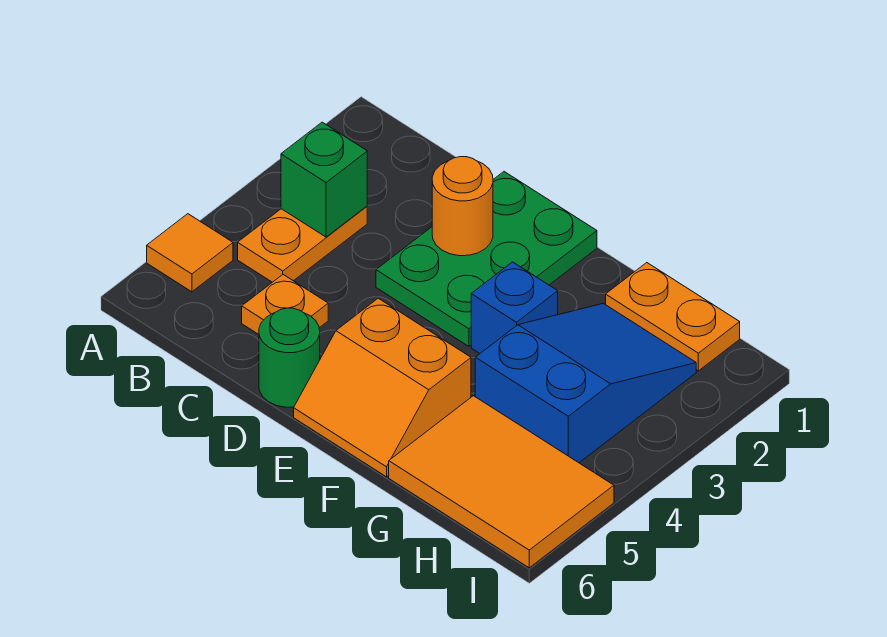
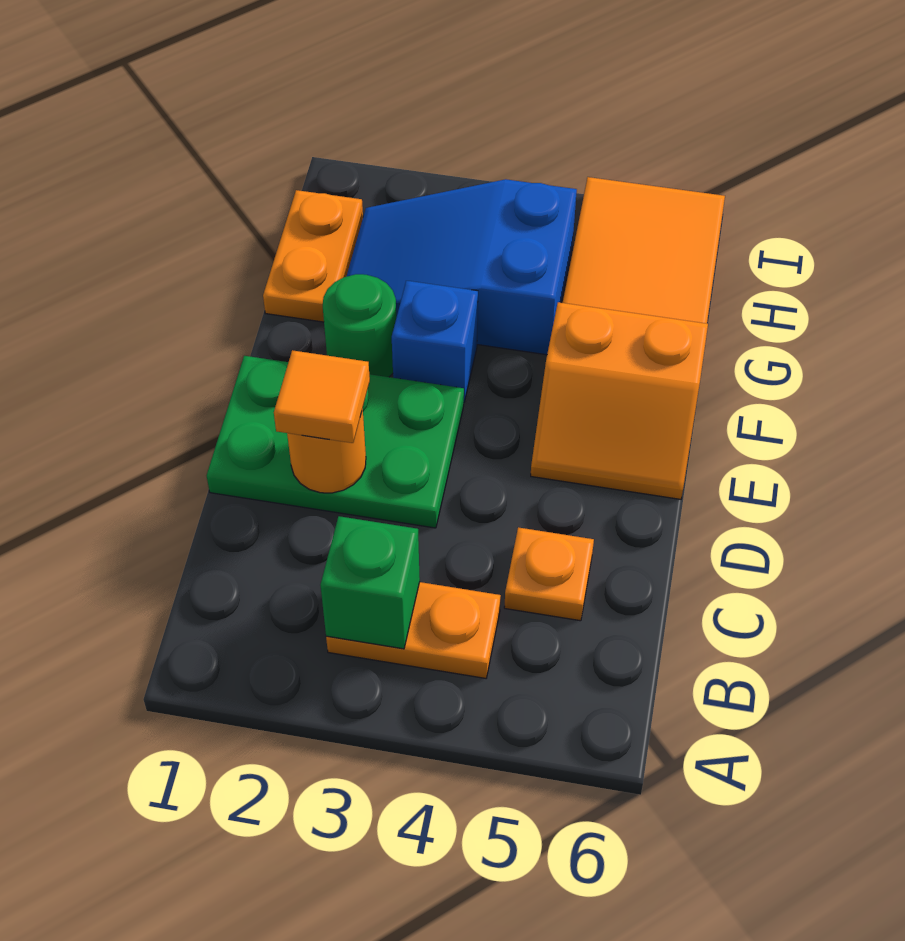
orange 1x1 tile [147,214,233,292] -> orange 1x1 tile moved to [274,350,370,443]
green 1x1 round brick [259,308,320,407] -> green 1x1 round brick moved to [323,274,397,377]
orange 2x2 slope [294,298,471,477] -> orange 2x2 slope turned to [531,302,708,499]

